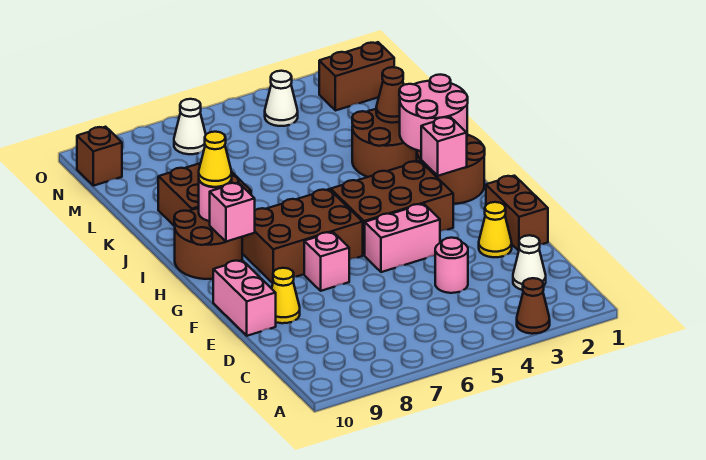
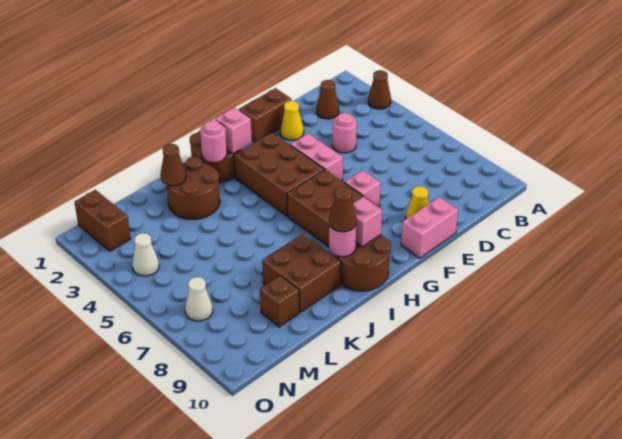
white 1x1 cone [513,235,546,290] -> brown 1x1 cone [316,80,339,119]
pink 2x2 round brick [399,75,468,151] -> pink 1x1 round brick [200,121,227,162]
yellow 1x1 cone [199,132,232,187] -> brown 1x1 cone [329,187,356,232]
brown 1x1 brick [77,127,122,186] -> brown 1x1 brick moved to [260,275,299,327]

